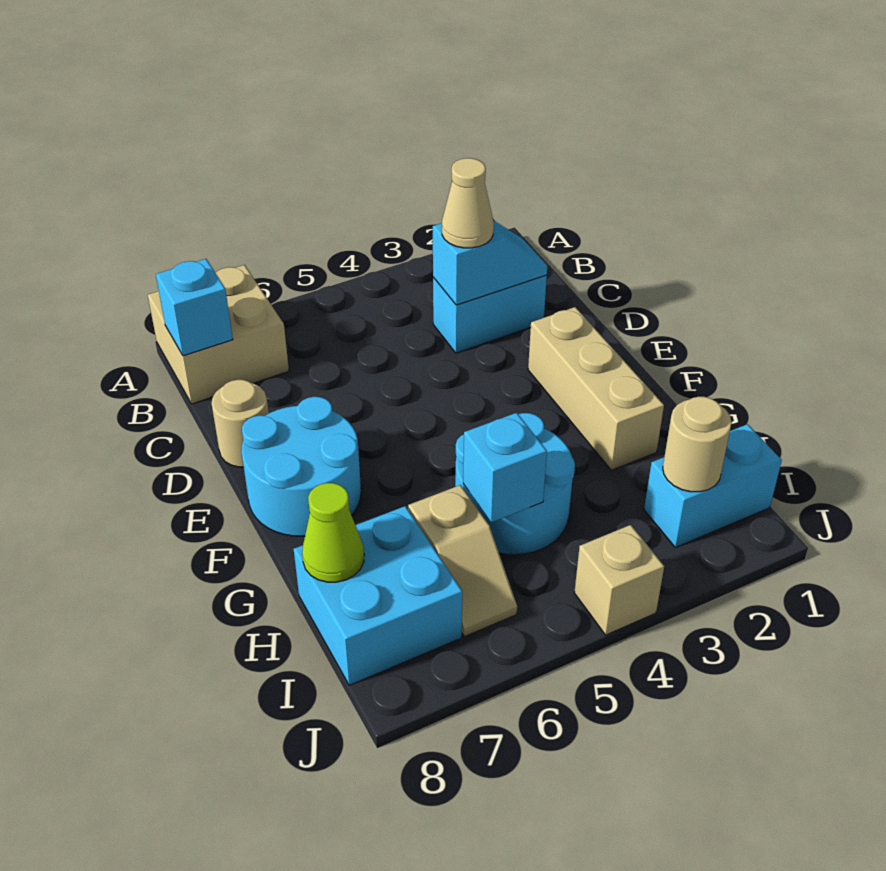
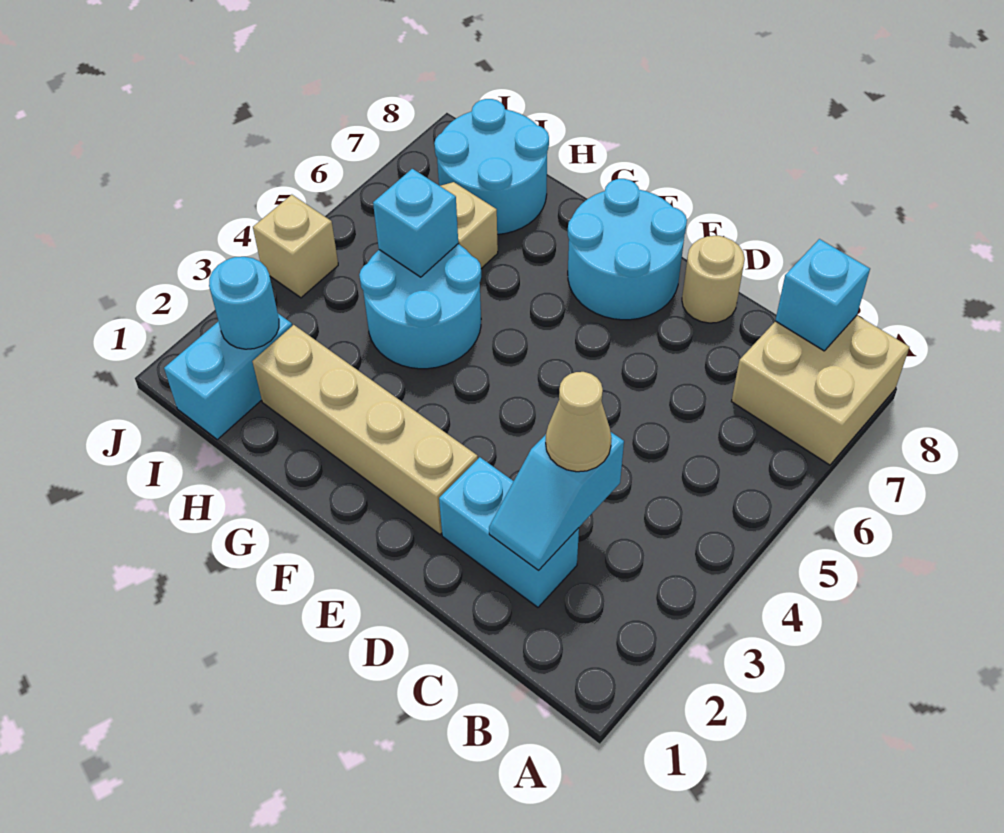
cyan 1x2 brick [433,275,547,353] -> cyan 1x2 brick turned to [439,457,579,607]
tan 1x3 brick [528,307,664,470] -> tan 1x4 brick [252,325,478,535]
cyan 2x2 brick [294,506,462,685] -> cyan 2x2 round brick [434,99,549,234]
lime 1x1 cone [302,483,364,582] -> none
tan 1x1 round brick [663,397,732,492] -> cyan 1x1 round brick [209,257,279,349]

